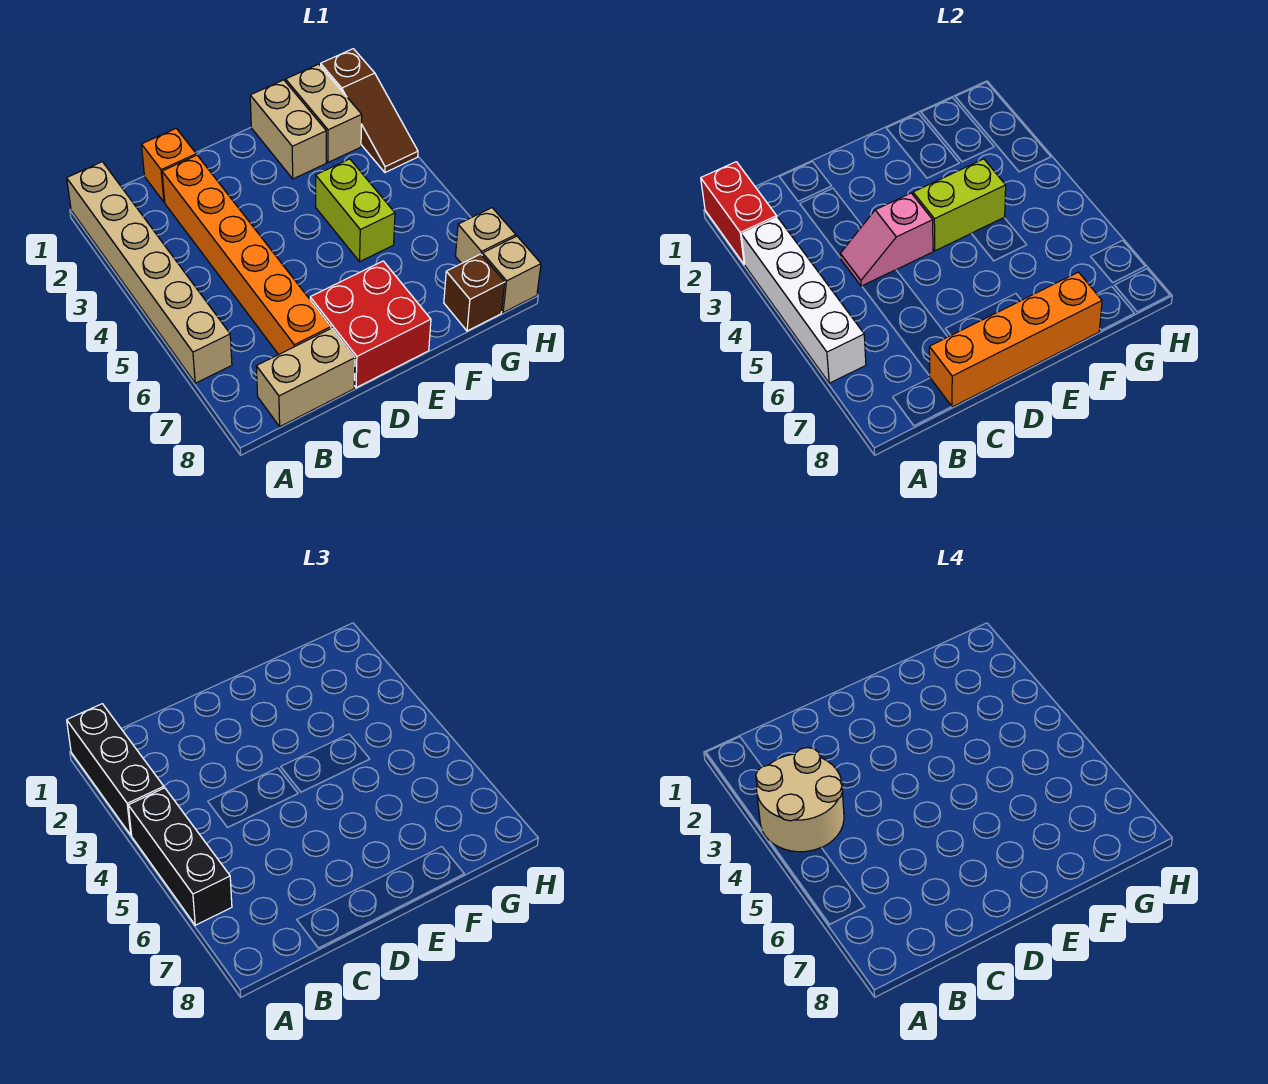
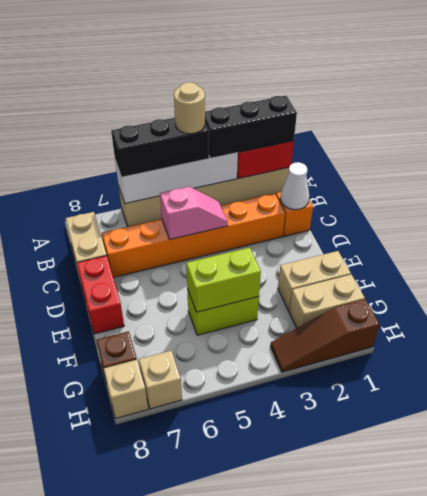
tan 2x2 round brick [756,748,844,852] -> tan 1x1 round brick [174,82,205,134]
none -> white 1x1 cone [280,162,309,210]
pink 1x2 slope [840,193,933,286] -> pink 1x2 slope turned to [160,187,228,239]
orange 1x4 brick [929,272,1102,407] -> none
red 2x2 brick [310,261,431,388] -> red 1x2 brick [77,256,124,334]
lime 1x2 brick [913,159,1006,251] -> lime 1x2 brick turned to [186,247,261,312]

